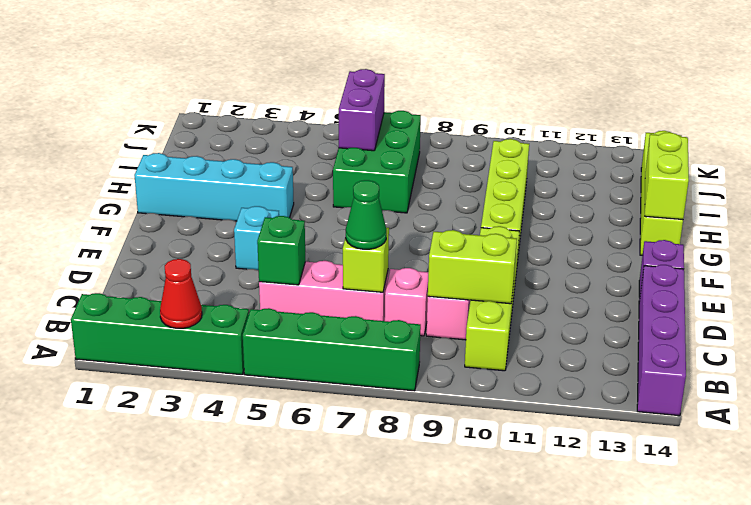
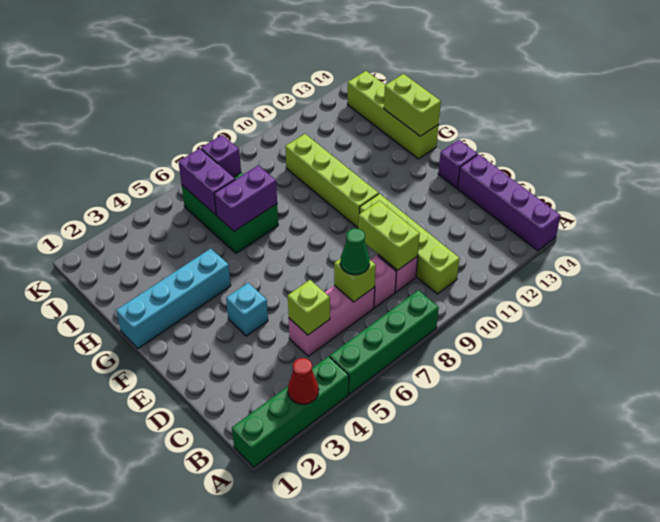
green 1x1 brick [257,216,305,285] -> lime 1x1 brick [288,280,330,335]
lime 1x2 brick [428,230,517,304] -> lime 1x2 brick turned to [358,201,420,271]
none -> purple 1x2 brick [214,165,277,231]
none -> purple 1x1 brick [201,135,241,177]

